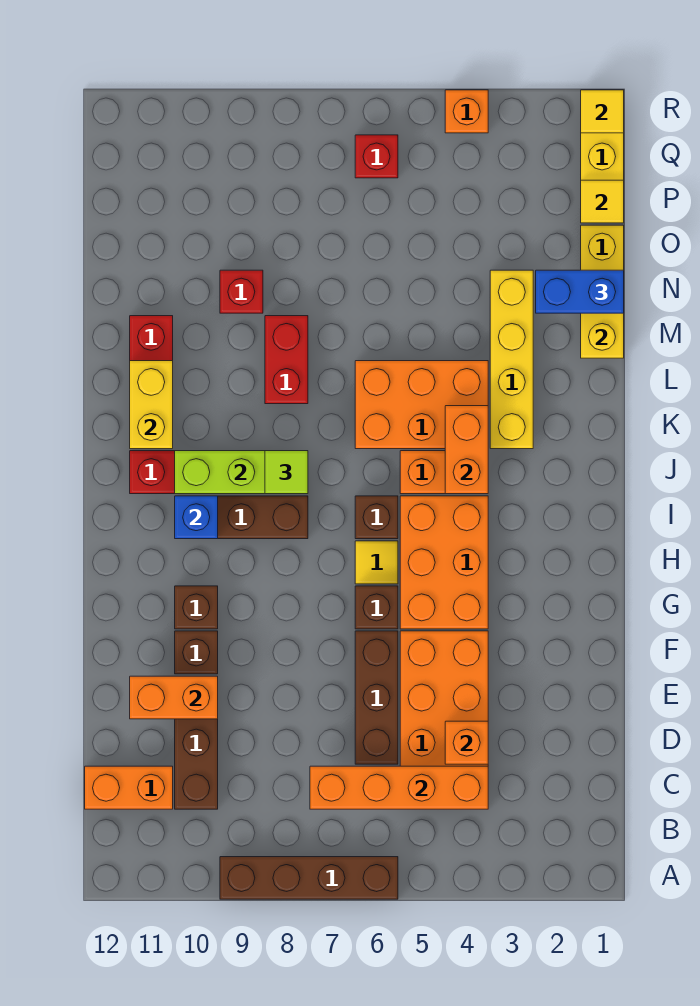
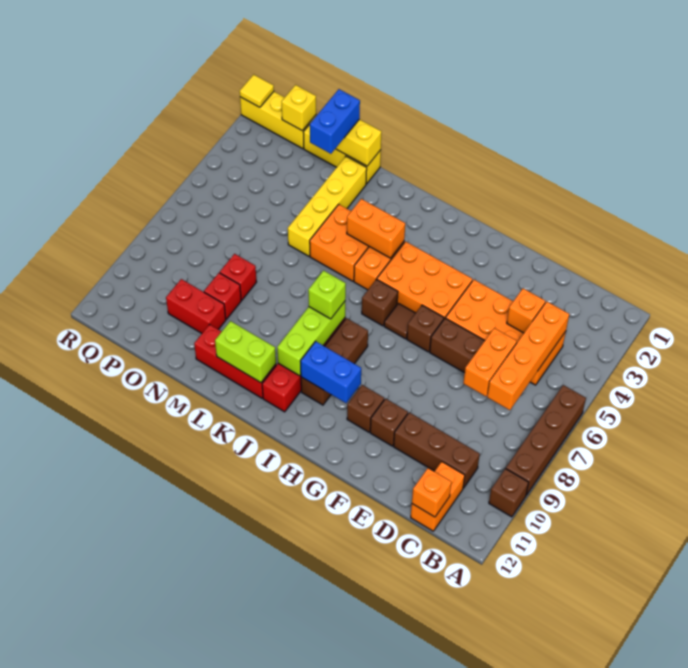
none -> brown 1x1 brick [489,469,529,517]
orange 1x2 brick [130,676,218,719] -> orange 1x2 brick moved to [463,328,517,396]
yellow 1x1 tile [355,541,398,584] -> brown 1x1 tile [384,303,415,339]
blue 1x1 brick [175,496,218,539] -> blue 1x2 brick [301,341,361,403]
lime 1x1 tile [265,451,308,494] -> lime 1x1 brick [308,271,346,319]
yellow 1x4 brick [490,270,533,449] -> yellow 1x4 brick turned to [288,156,367,256]
orange 2x3 brick [355,361,488,449] -> orange 2x2 brick [310,204,369,281]
yellow 1x2 brick [130,361,173,449] -> lime 1x2 brick [215,321,276,383]
red 1x2 brick [265,316,308,404] -> red 1x2 brick moved to [166,279,226,333]
yellow 1x1 tile [581,180,624,223] -> yellow 1x1 brick [281,85,316,131]
red 1x1 brick [355,135,398,178] -> red 1x1 brick moved to [220,254,256,300]
orange 1x1 brick [445,90,488,133] -> orange 1x1 brick moved to [412,468,451,517]

